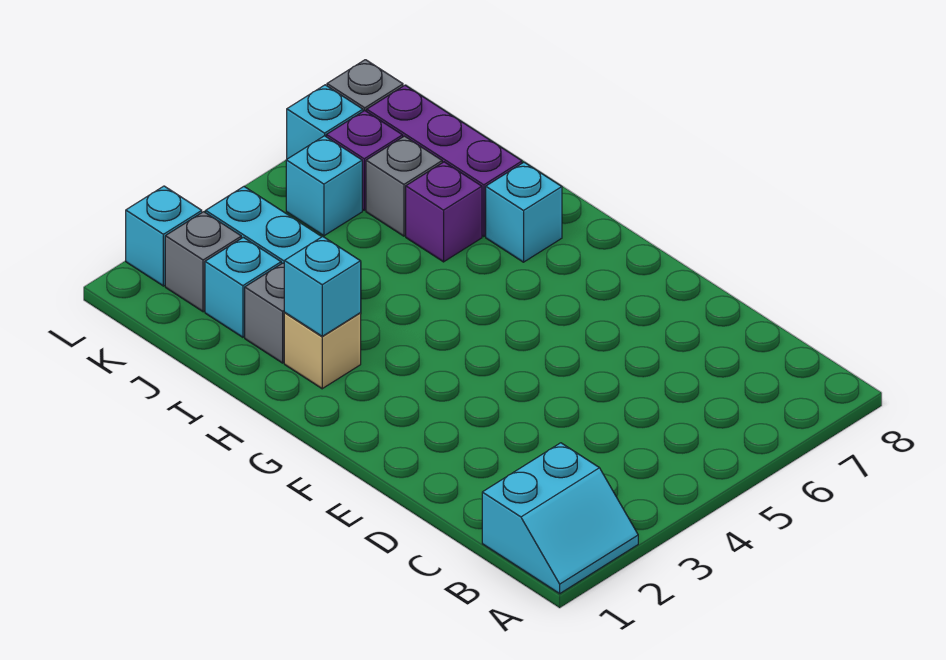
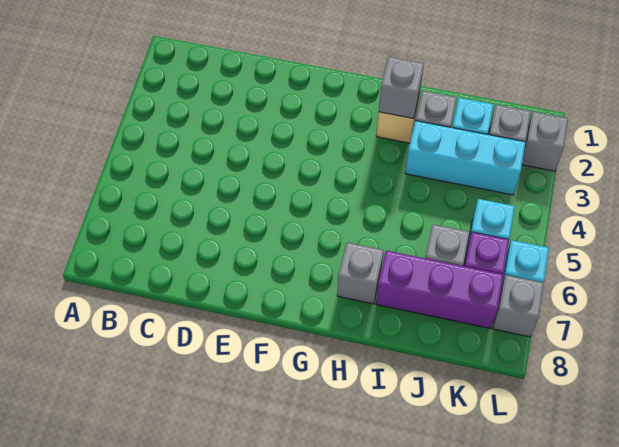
cyan 2x2 slope [482,443,638,594] -> none
cyan 1x1 brick [284,237,361,336] -> grey 1x1 brick [379,57,424,119]
cyan 1x1 brick [486,162,562,262] -> grey 1x1 brick [337,243,384,304]
purple 1x1 brick [406,162,482,262] -> none
cyan 1x1 brick [126,186,202,286] -> grey 1x1 brick [522,112,568,171]

